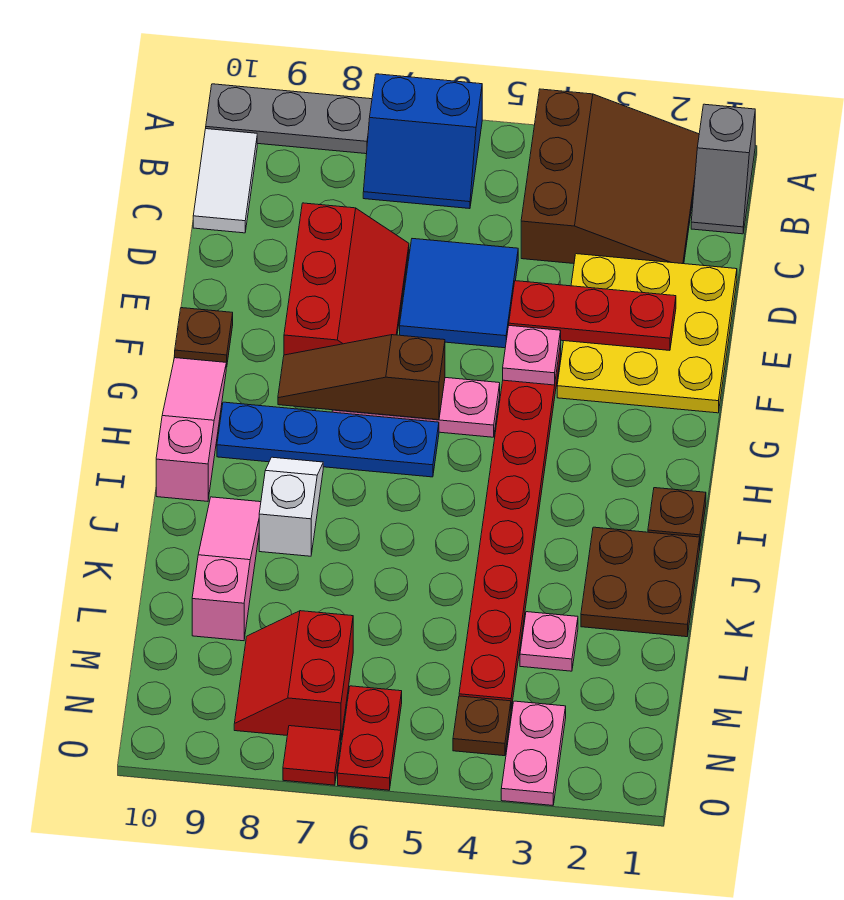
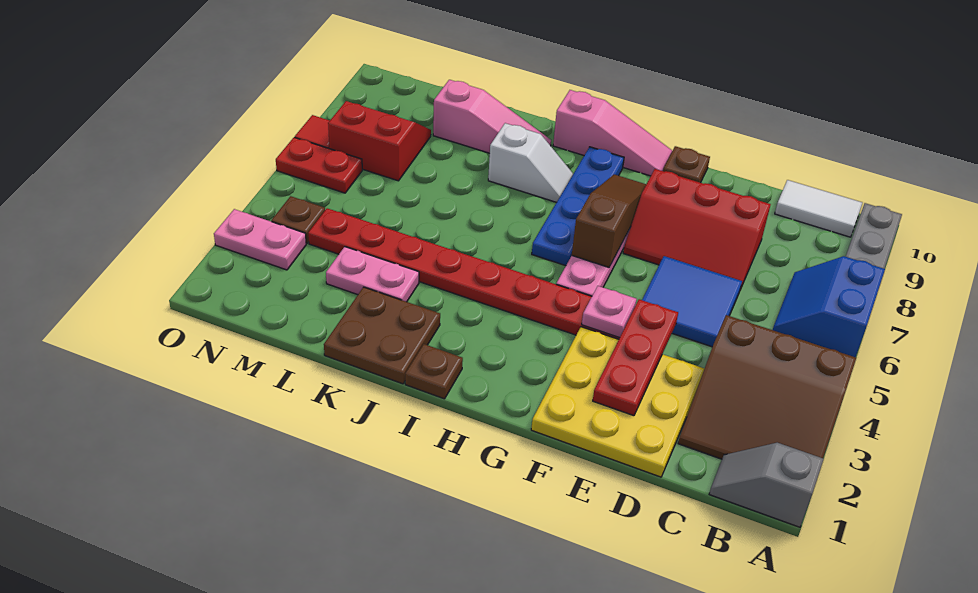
pink 1x1 plate [520,612,578,671] -> pink 1x2 plate [326,247,419,302]

